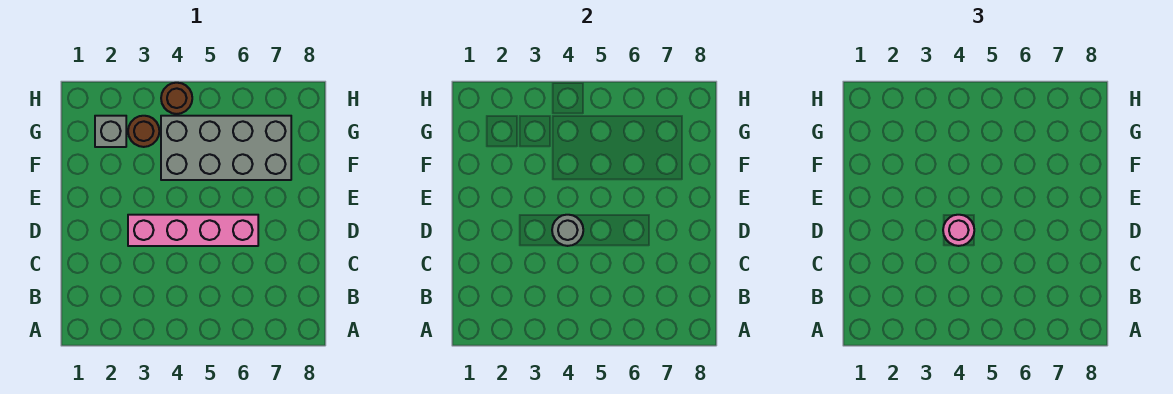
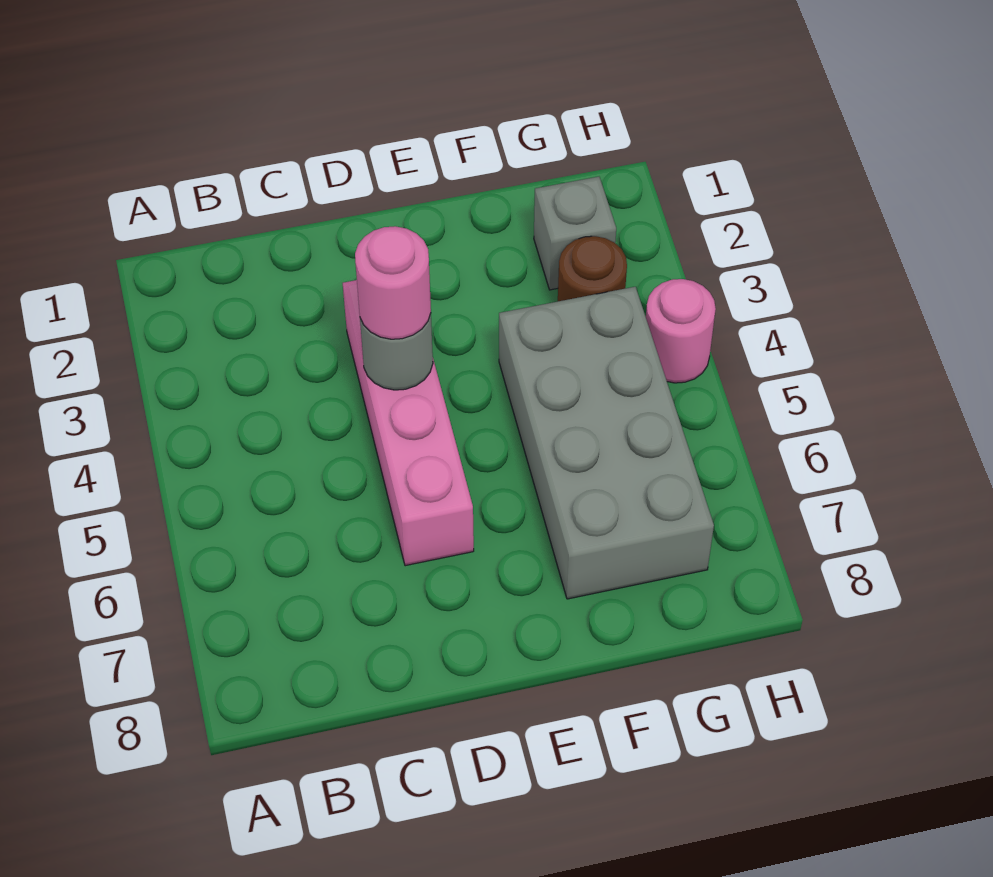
brown 1x1 round brick [161,83,192,114] -> pink 1x1 round brick [646,279,716,383]

